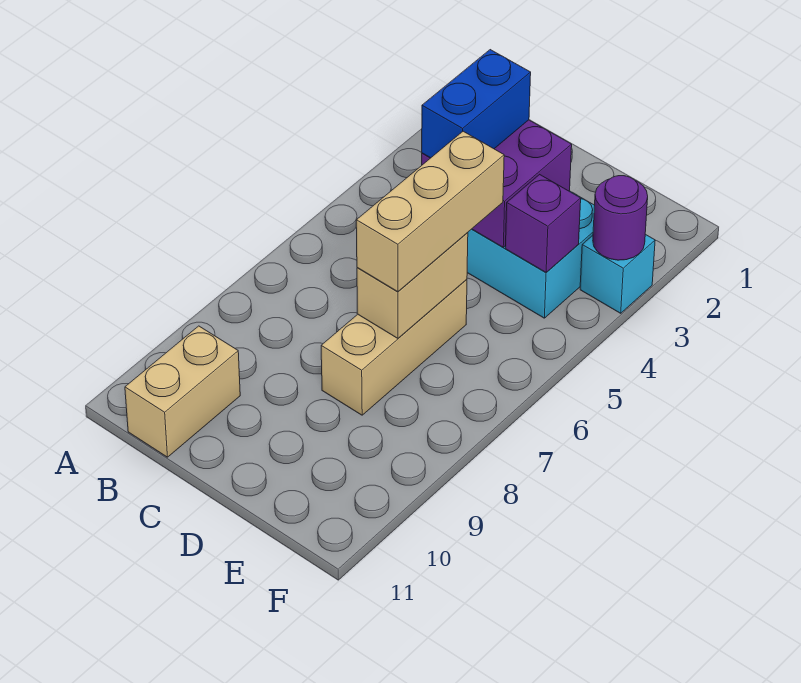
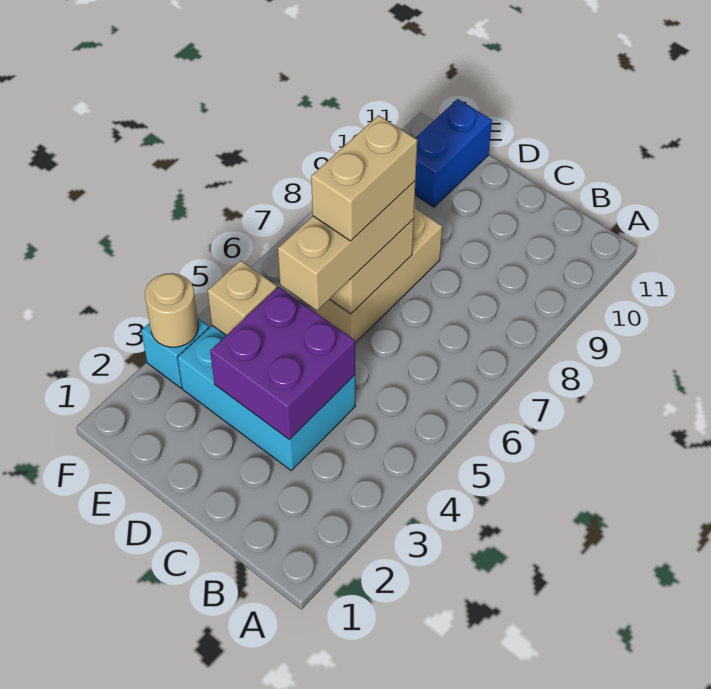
tan 1x2 brick [125,326,240,457] -> tan 1x2 brick moved to [311,115,417,241]
blue 1x2 brick [422,50,531,158] -> blue 1x2 brick moved to [415,99,492,207]
purple 1x1 brick [505,175,581,272] -> tan 1x1 brick [208,260,277,335]
purple 1x1 round brick [593,176,648,260] -> tan 1x1 round brick [145,273,198,347]

